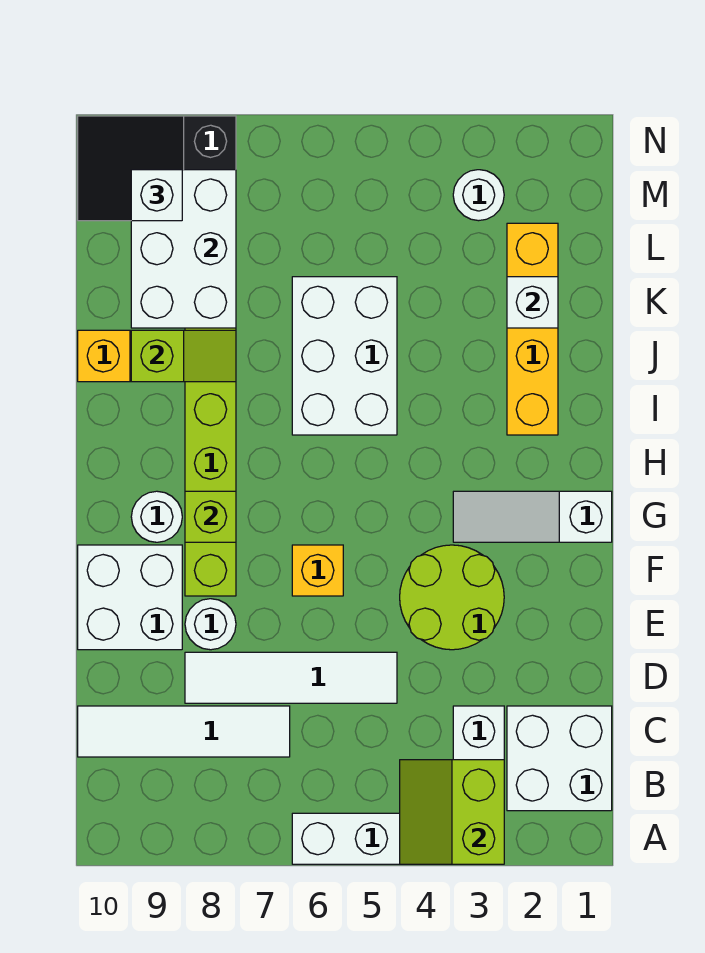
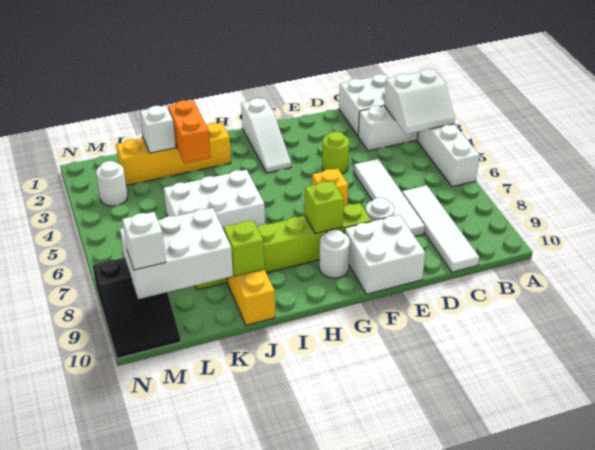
lime 2x2 slope [400,760,504,864] -> white 2x2 slope [384,69,455,134]
lime 2x2 round brick [400,545,504,650] -> lime 1x1 round brick [322,131,349,174]
none -> orange 1x2 brick [168,100,211,163]

